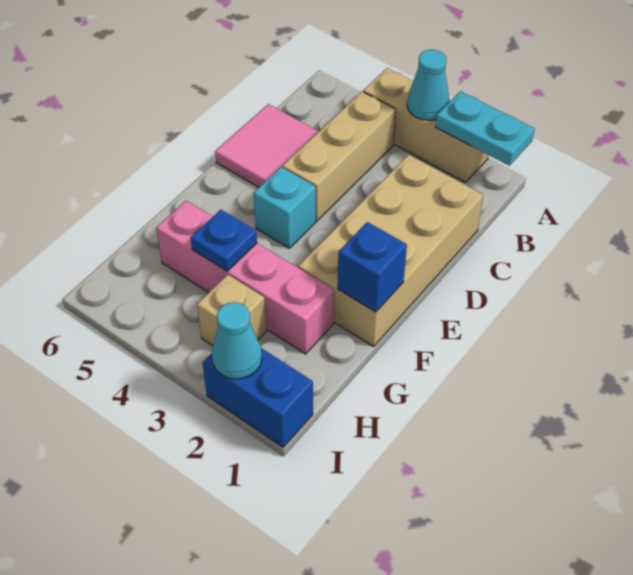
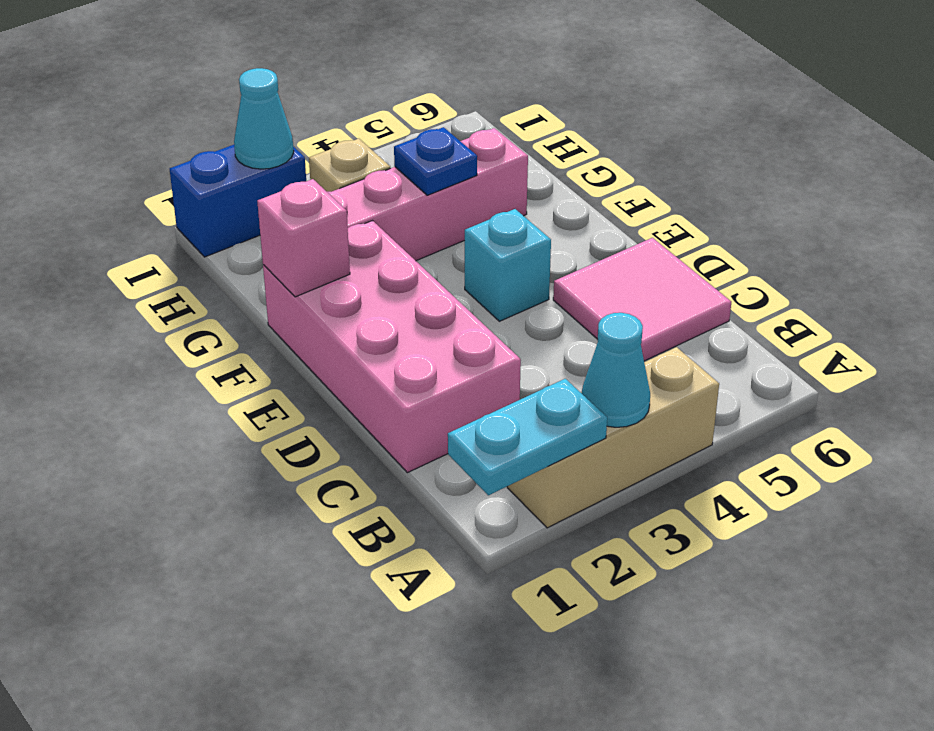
tan 1x3 brick [282,92,396,221] -> none
tan 2x4 brick [298,155,483,346] -> pink 2x4 brick [263,221,521,473]
blue 1x1 brick [338,222,407,312] -> pink 1x1 brick [257,179,350,297]

